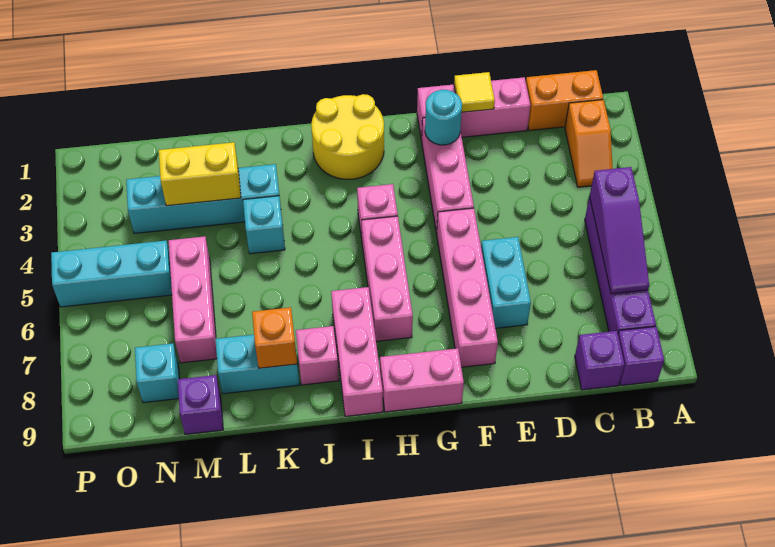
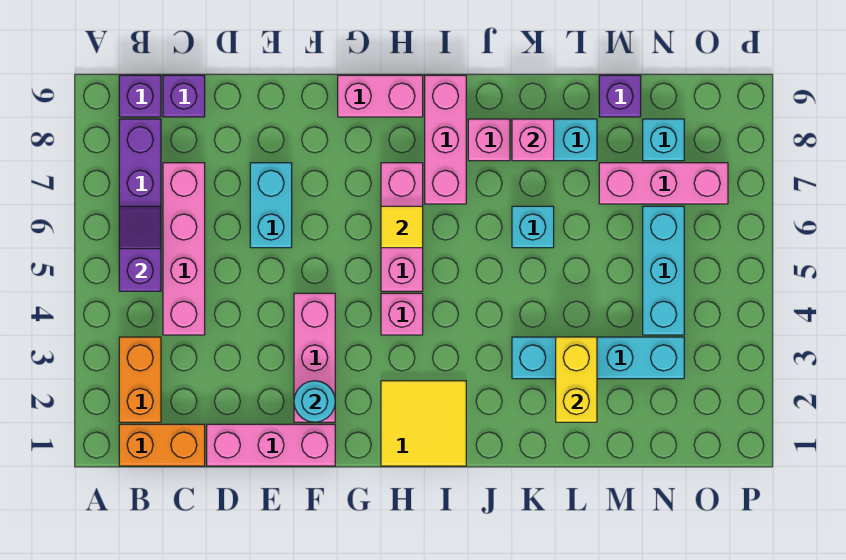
orange 1x2 slope [565,100,613,187] -> orange 1x2 brick [119,337,161,422]
purple 1x3 slope [589,167,649,294] -> purple 1x2 slope [119,206,161,291]
yellow 1x1 tile [454,72,495,112] -> yellow 1x1 tile moved to [381,206,423,248]
pink 1x4 brick [437,208,498,367] -> pink 1x4 brick moved to [163,163,205,335]
yellow 2x2 round brick [311,94,384,179] -> yellow 2x2 tile [381,381,466,466]
cyan 1x1 brick [243,196,285,254] -> cyan 1x1 brick moved to [512,206,554,248]
orange 1x1 brick [252,307,297,368] -> pink 1x1 brick [512,119,554,161]
yellow 1x2 brick [159,142,241,206] -> yellow 1x2 brick turned to [556,337,597,422]
pink 1x3 brick [169,236,217,363] -> pink 1x3 brick turned to [599,163,728,204]
cyan 1x3 brick [51,241,172,307] -> cyan 1x3 brick turned to [643,206,684,335]

